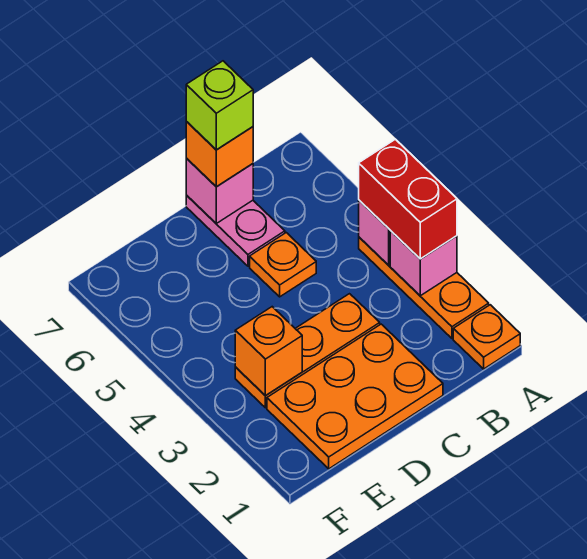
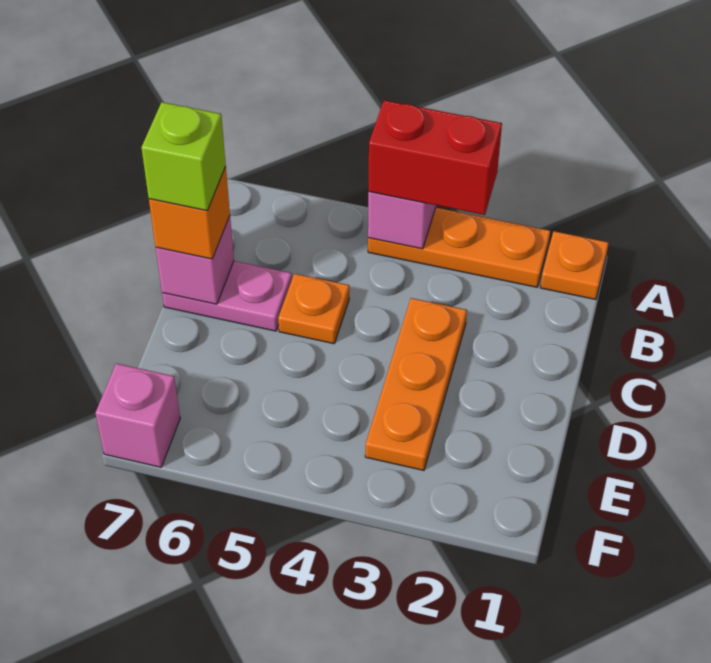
pink 1x1 brick [390,231,457,296] -> pink 1x1 brick moved to [96,363,180,467]
orange 2x3 plate [267,324,443,469] -> none
orange 1x1 brick [235,307,302,396] -> none

